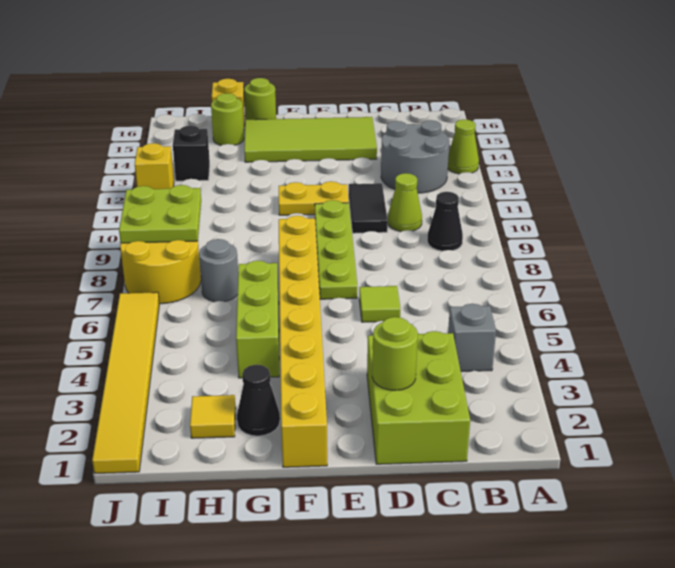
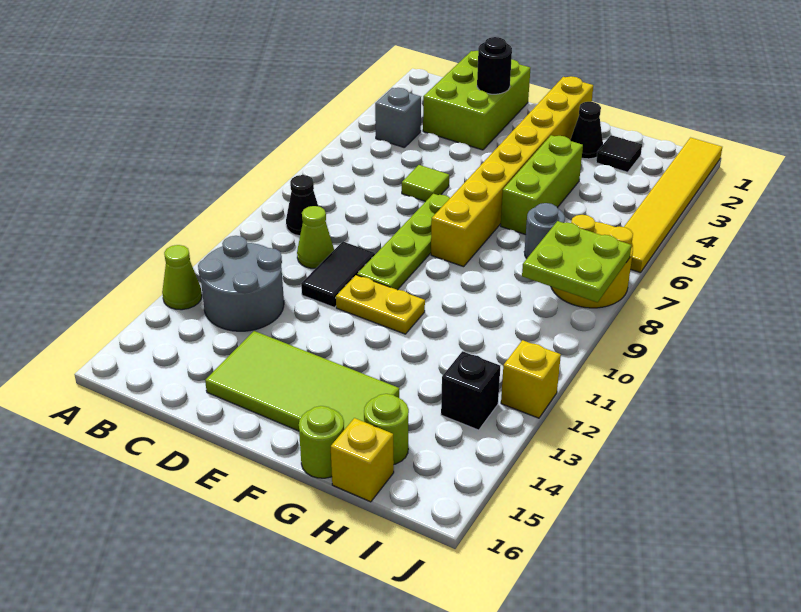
lime 1x1 round brick [372,317,418,391] -> black 1x1 round brick [477,37,512,94]
yellow 1x1 tile [190,395,236,438] -> black 1x1 tile [596,135,642,172]

